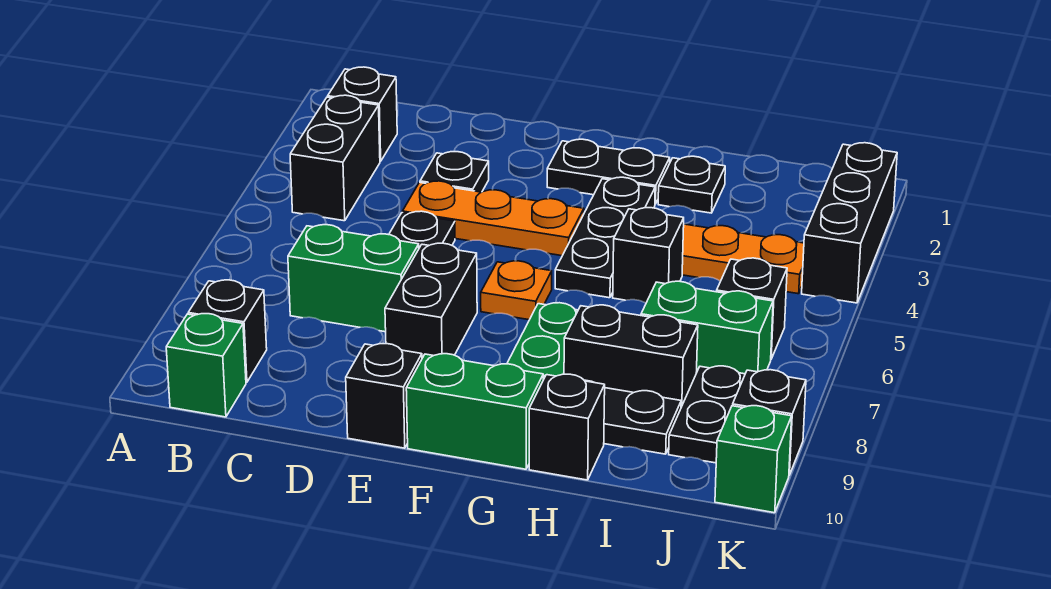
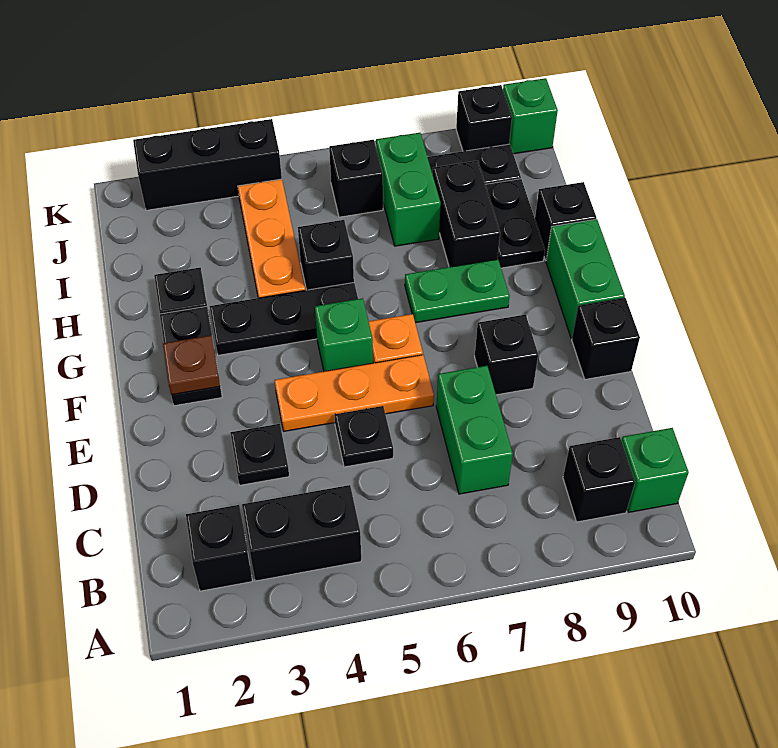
orange 1x3 plate [402,181,584,256] -> orange 1x3 plate turned to [274,355,434,431]
black 1x2 brick [385,243,477,358] -> black 1x1 brick [475,315,538,395]
none -> brown 1x1 plate [163,335,220,395]
none -> green 1x1 brick [315,298,373,371]

